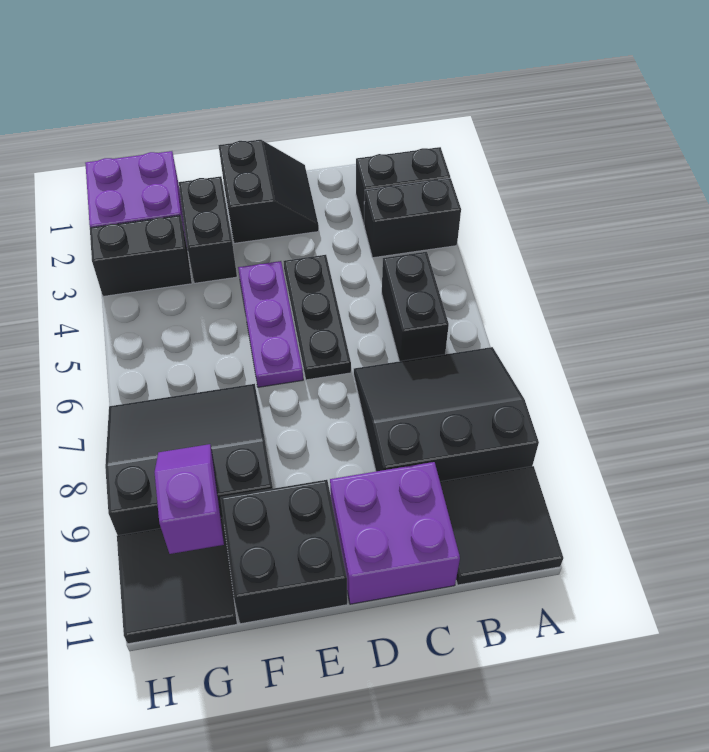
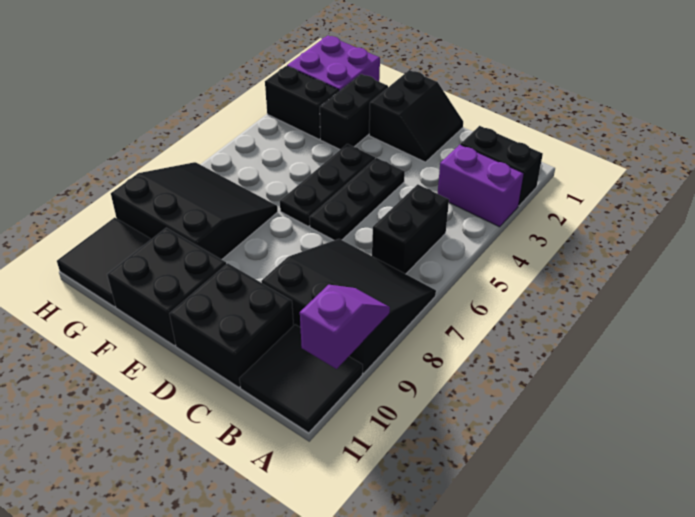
black 1x2 brick [364,178,461,258] -> purple 1x2 brick [437,145,524,227]
purple 2x2 brick [330,462,460,604] -> black 2x2 brick [169,263,294,387]
purple 1x3 plate [238,261,303,387] -> black 1x3 plate [280,144,375,226]
purple 1x2 slope [154,444,224,554] -> purple 1x2 slope moved to [300,285,390,369]

